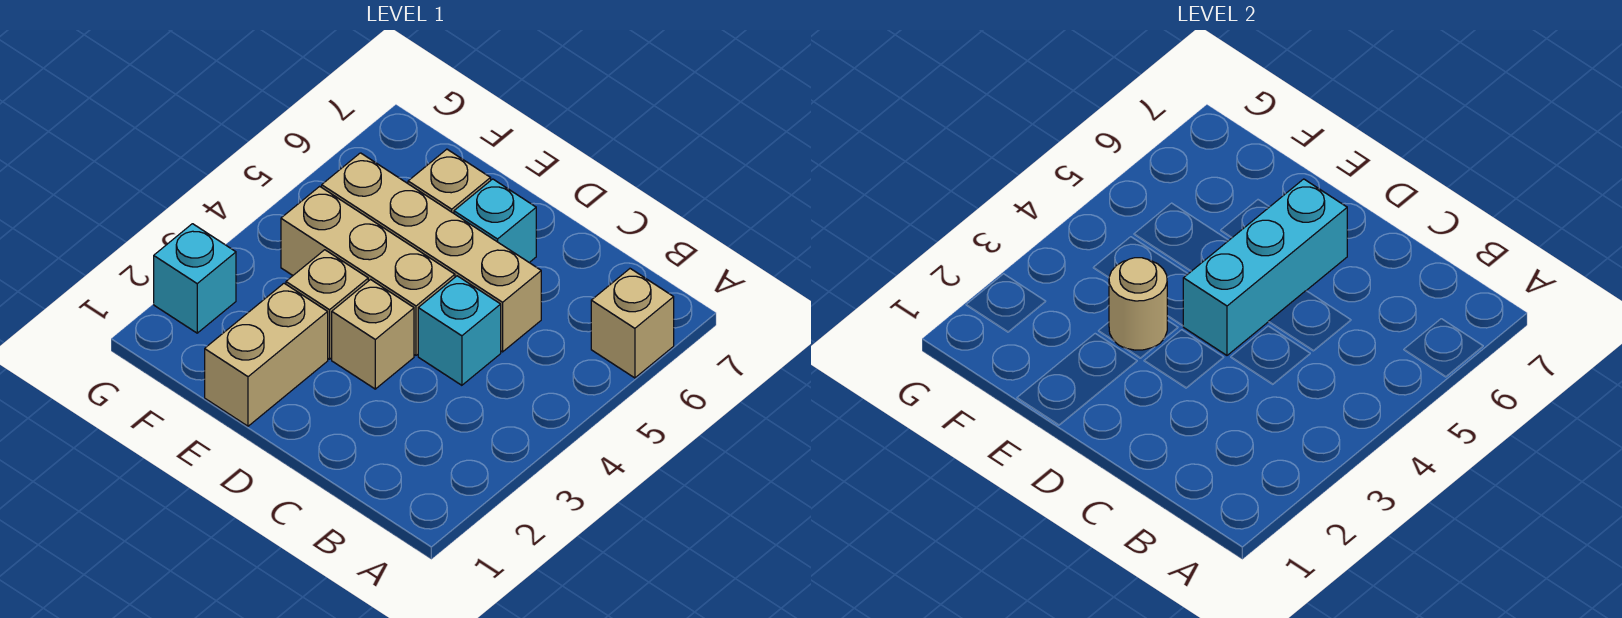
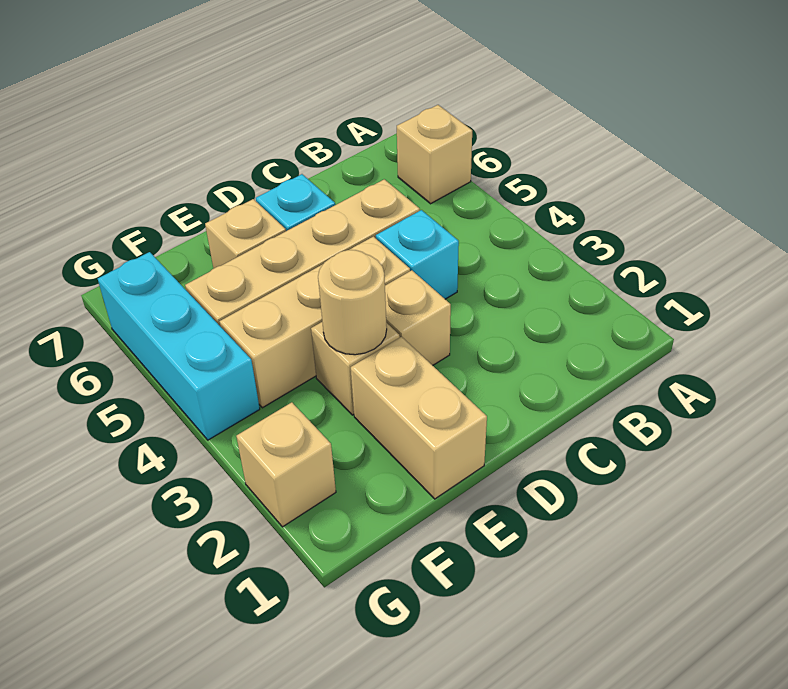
cyan 1x3 brick [1183,179,1347,355] -> cyan 1x3 brick moved to [98,252,260,440]
cyan 1x1 brick [154,224,236,333] -> tan 1x1 brick [236,402,336,527]

